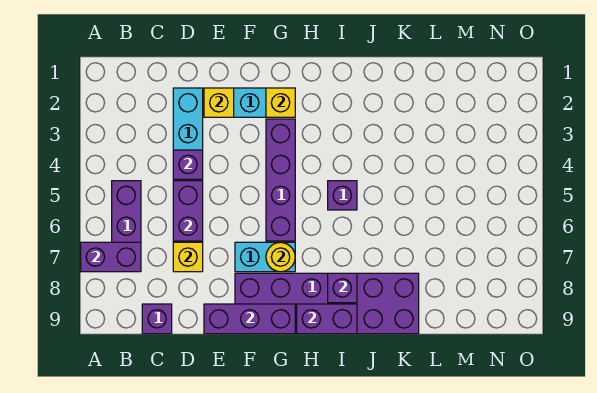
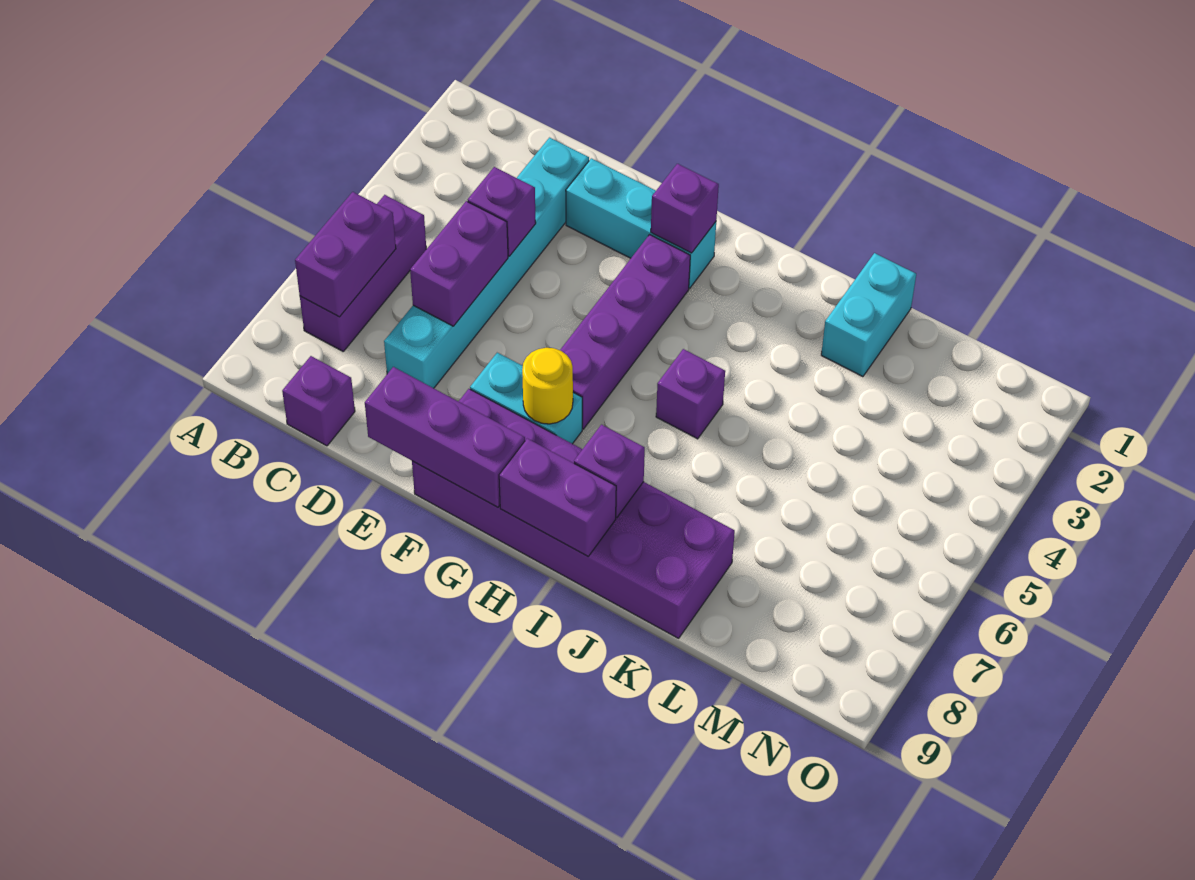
purple 1x2 brick [81,242,141,272] -> purple 1x2 brick turned to [295,192,396,317]
yellow 1x1 brick [173,242,203,272] -> none
yellow 1x1 brick [204,88,234,117] -> none
yellow 1x1 brick [266,88,295,117] -> purple 1x1 brick [651,164,719,253]
none -> cyan 1x2 brick [821,253,916,377]

